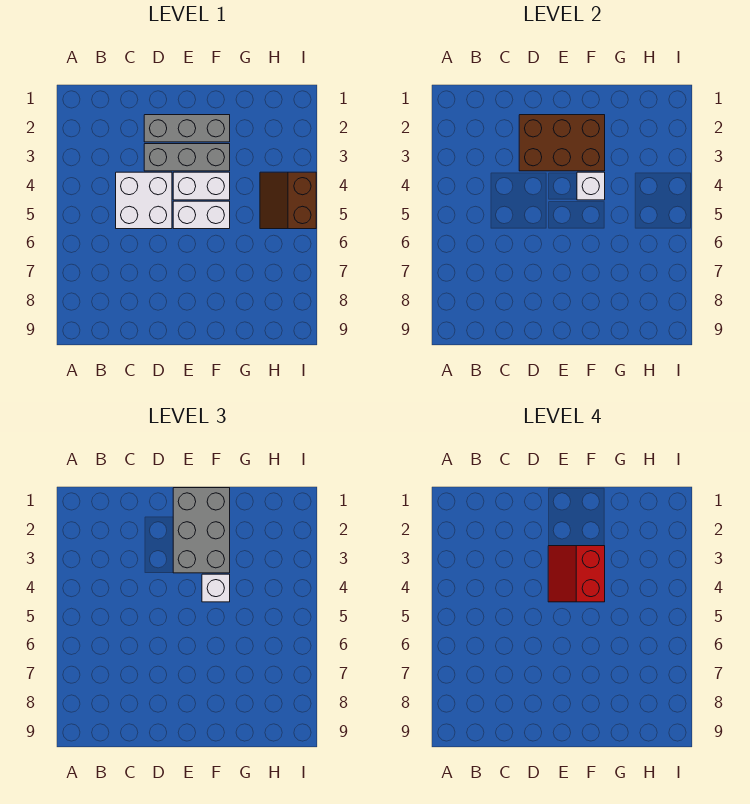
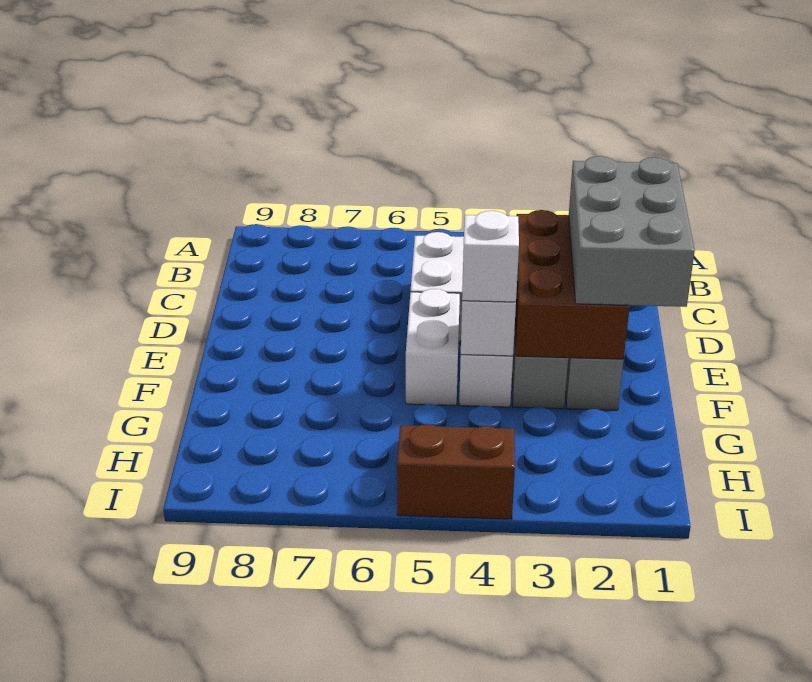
grey 2x3 brick [173,488,230,573] -> grey 2x3 brick turned to [569,156,695,307]
red 2x2 slope [548,546,605,602] -> none

